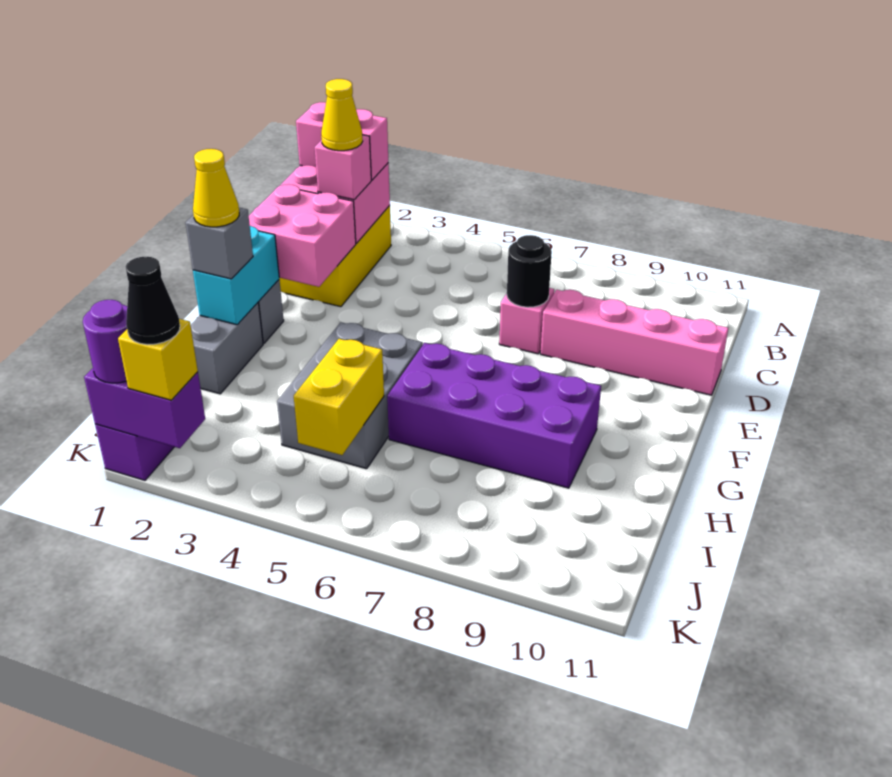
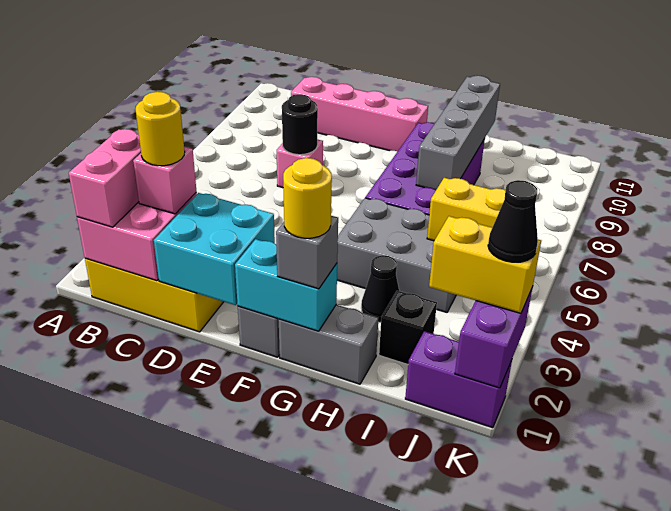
yellow 1x1 cone [321,79,363,151] -> yellow 1x1 round brick [135,92,185,166]
pink 2x2 brick [249,184,356,287] -> cyan 2x2 brick [154,193,275,305]
pink 1x4 brick [541,290,728,395] -> pink 1x4 brick turned to [291,77,428,151]
yellow 1x1 cone [193,149,239,227] -> yellow 1x1 round brick [283,158,332,238]
none -> black 1x1 cone [361,255,399,322]
none -> grey 1x4 brick [416,76,500,190]
none -> black 1x1 brick [379,291,437,364]
purple 1x1 round brick [83,300,127,383] -> none
yellow 1x1 brick [118,319,198,400] -> yellow 1x2 brick [429,216,541,313]

